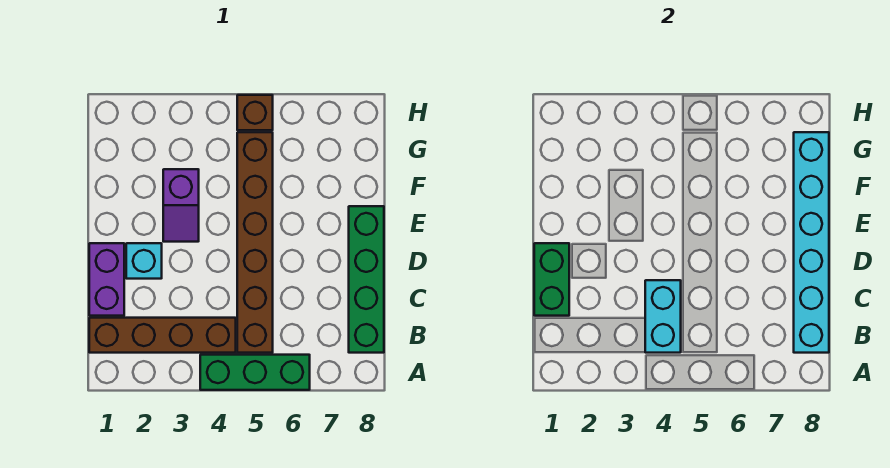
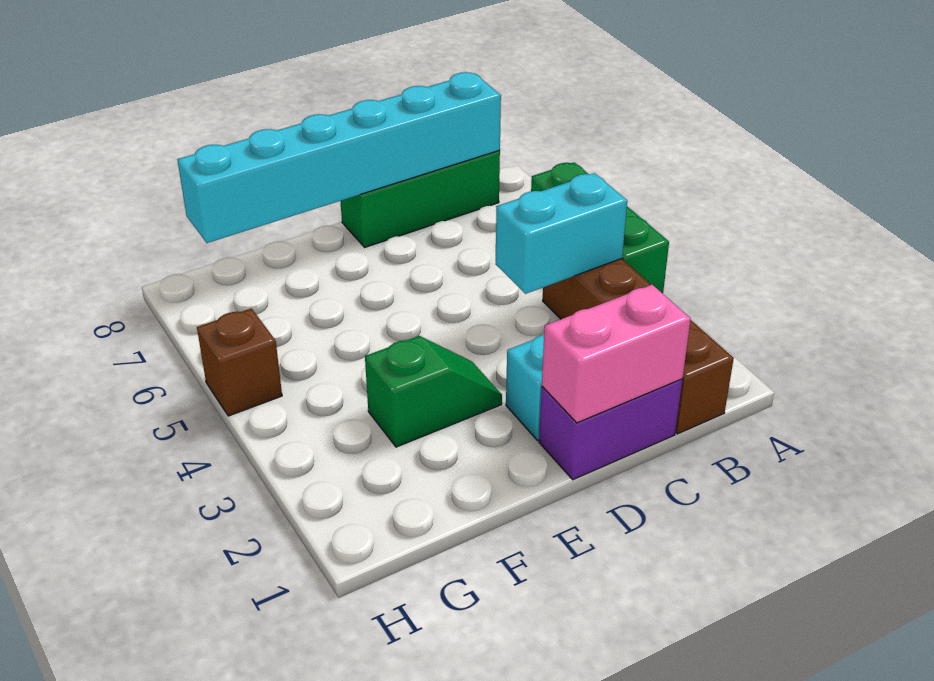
brown 1x6 brick [237,132,273,353] -> none
green 1x4 brick [349,206,384,353] -> green 1x3 brick [340,150,500,247]
green 1x2 brick [534,243,569,316] -> pink 1x2 brick [542,285,691,423]
purple 1x2 slope [163,169,199,242] -> green 1x2 slope [365,336,502,447]

